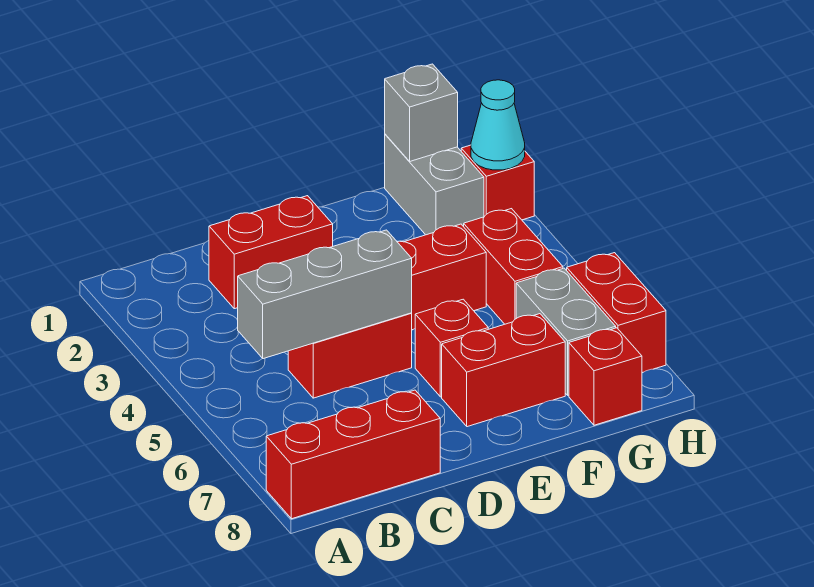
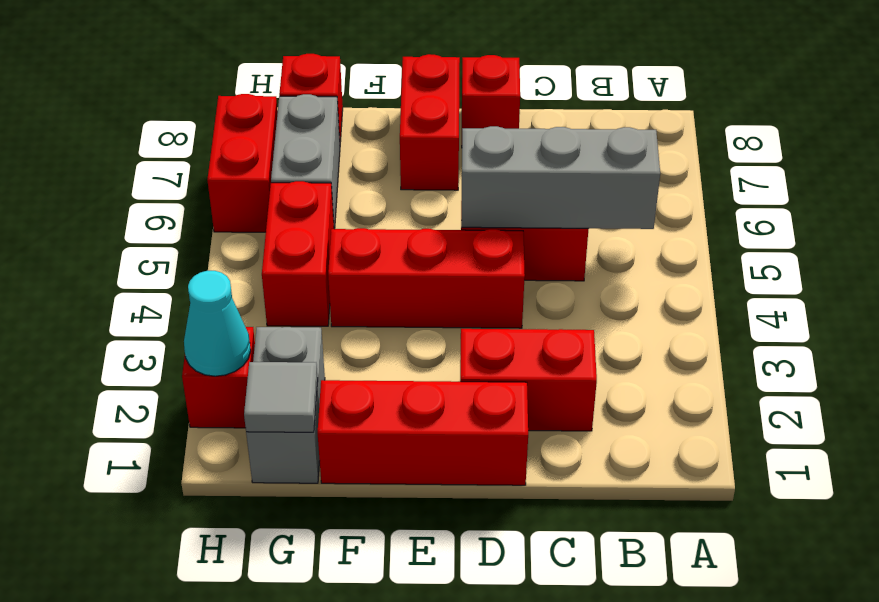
red 1x3 brick [266,390,440,519] -> red 1x3 brick moved to [318,380,528,485]
red 1x1 brick [415,299,488,397] -> red 1x1 brick moved to [462,55,520,129]
red 1x2 brick [442,314,565,427] -> red 1x2 brick turned to [400,54,460,190]
grey 1x1 brick [385,64,458,162] -> grey 1x1 tile [244,362,318,432]

